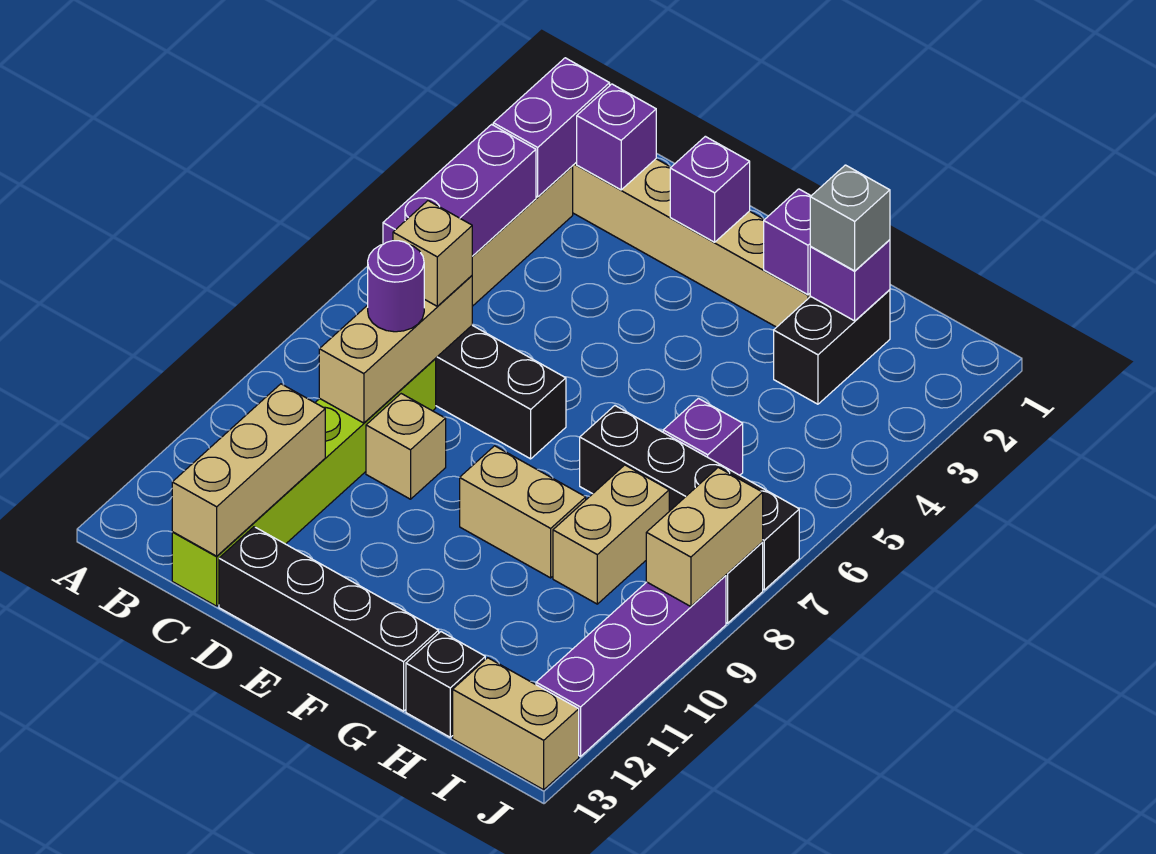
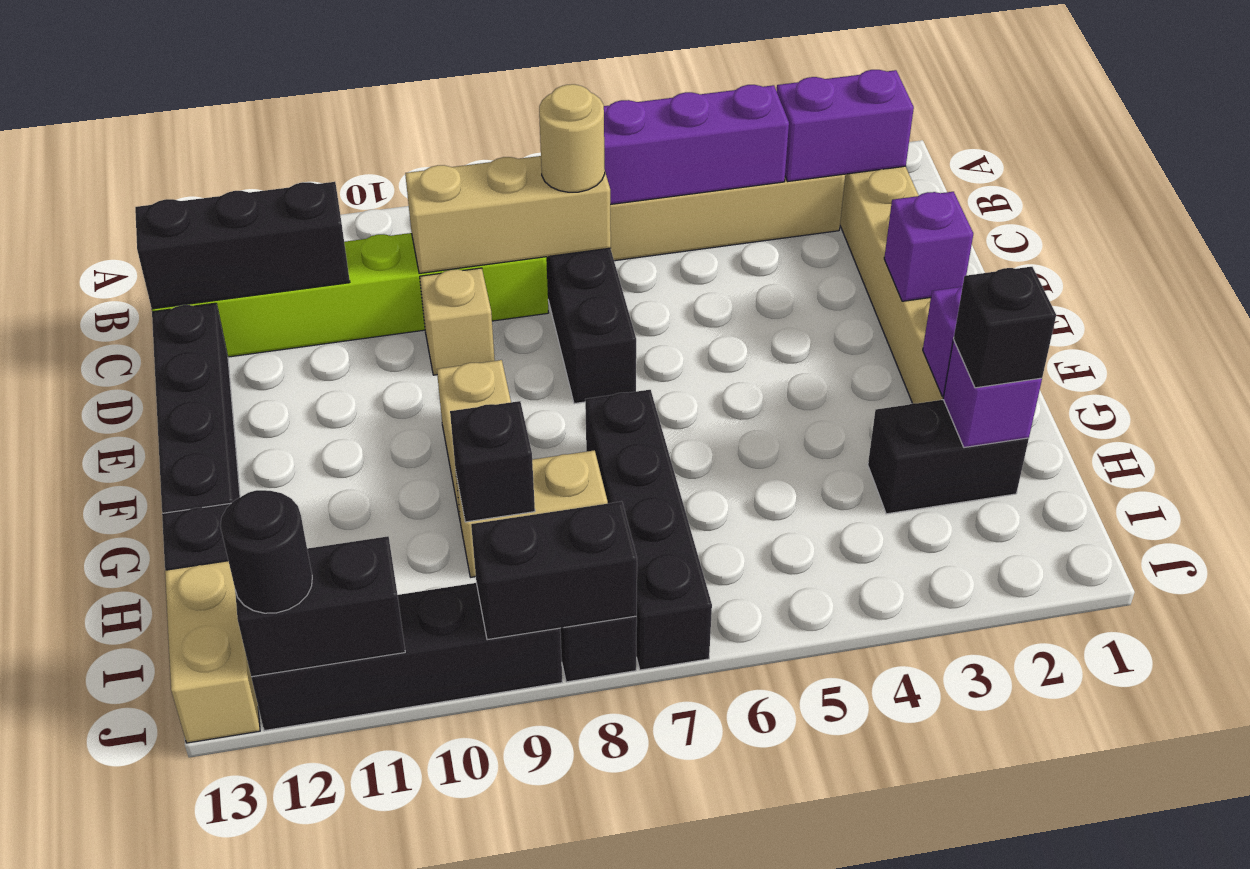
purple 1x1 brick [577,84,656,190] -> none
tan 1x1 brick [393,201,472,306] -> tan 1x1 round brick [539,84,605,192]
purple 1x1 round brick [368,241,424,332] -> none
tan 1x3 brick [172,384,325,556] -> black 1x3 brick [135,182,350,309]
grey 1x1 brick [810,165,890,271] -> black 1x1 brick [954,267,1056,388]
purple 1x1 brick [663,398,743,475] -> none
none -> black 1x1 brick [450,401,535,522]
tan 1x2 brick [646,467,763,607] -> black 1x2 brick [471,501,637,640]
purple 1x4 brick [536,575,726,756] -> black 1x4 brick [251,583,562,731]
none -> black 1x2 brick [235,536,405,677]
none -> black 1x1 round brick [220,490,312,613]

